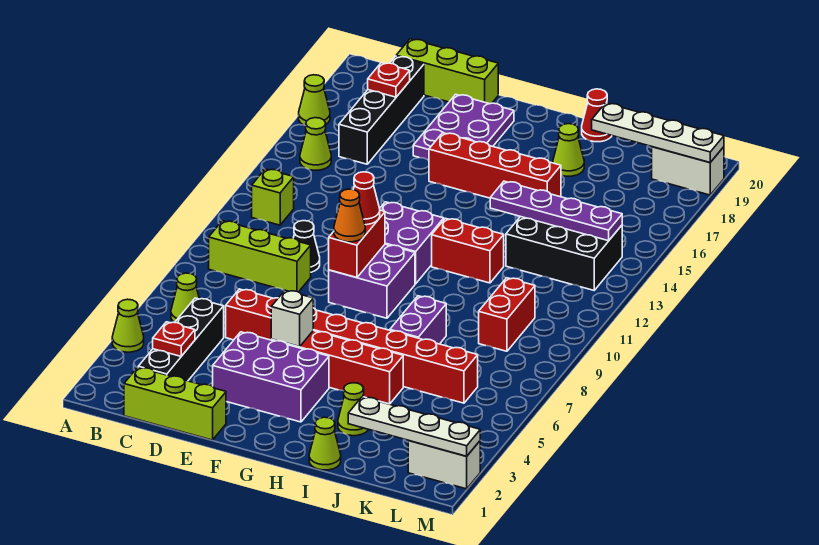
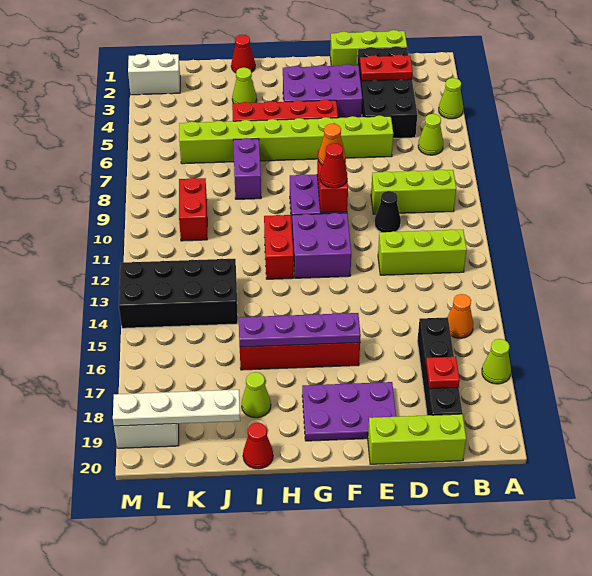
lime 1x1 brick [252,169,294,225] -> lime 1x3 brick [378,229,467,275]
lime 1x1 cone [300,118,331,170] -> orange 1x1 cone [448,294,473,338]
black 1x4 brick [138,298,224,381] -> black 2x4 brick [357,46,417,138]
red 1x1 plate [153,322,195,356] -> red 1x2 plate [360,55,413,81]
red 1x8 brick [226,289,478,403] -> lime 1x8 brick [179,116,393,164]
purple 2x3 plate [413,94,514,160] -> purple 2x3 plate turned to [302,382,396,441]
white 1x1 brick [271,290,313,347] -> none
red 1x2 brick [432,218,504,283] -> red 1x2 brick turned to [264,215,294,279]
lime 1x1 cone [309,417,341,470] -> red 1x1 cone [231,35,255,73]
purple 1x4 plate [490,181,622,241] -> purple 1x4 plate moved to [239,313,361,347]
white 1x4 plate [348,397,480,456] -> none
black 2x3 brick [506,216,622,290] -> black 2x4 brick [119,259,238,328]

